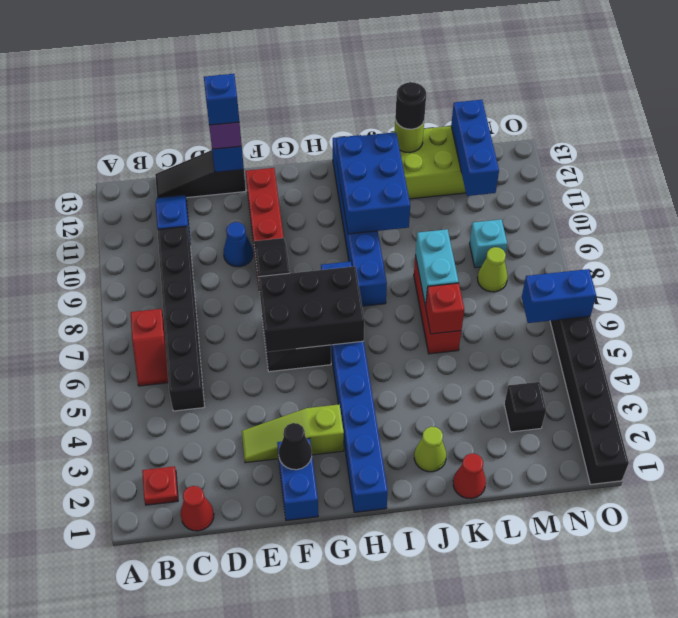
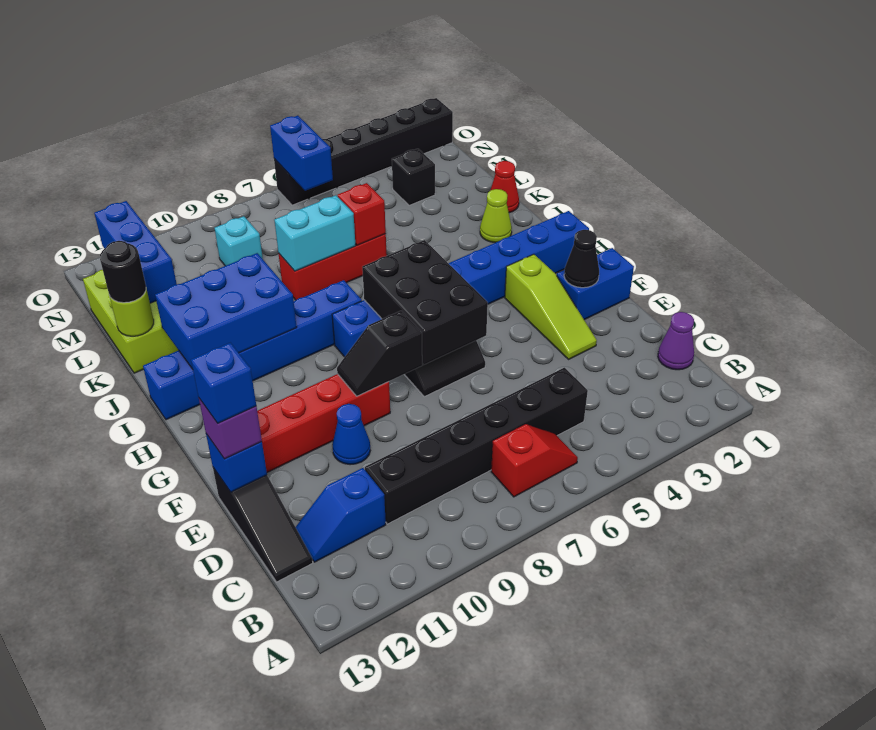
red 1x1 plate [142,466,178,505] -> none
red 1x1 cone [181,486,214,531] -> purple 1x1 cone [658,312,694,370]
lime 1x1 cone [477,247,507,292] -> none
blue 1x3 brick [451,100,499,196] -> blue 1x3 brick turned to [94,201,177,303]

